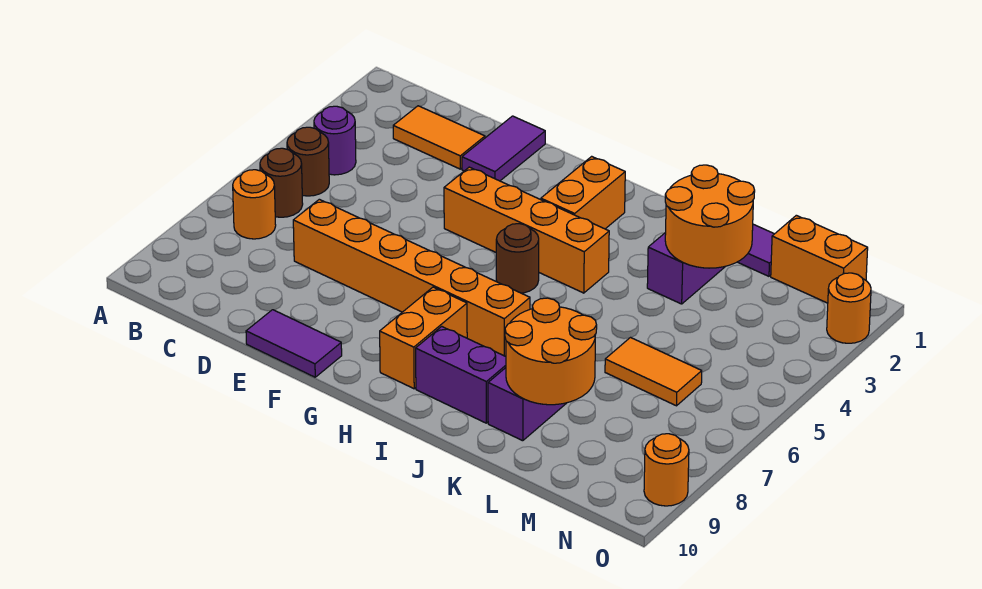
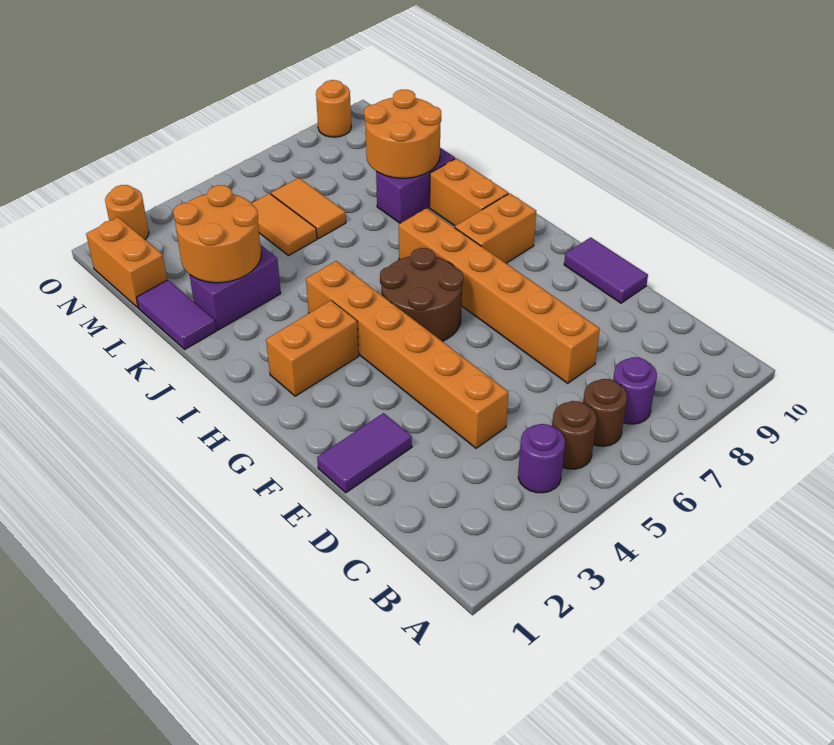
orange 1x1 round brick [233,170,276,239] -> purple 1x1 round brick [613,357,657,424]
orange 1x2 tile [393,106,485,169] -> orange 1x2 tile moved to [251,193,317,256]
orange 1x4 brick [444,167,609,293] -> orange 1x6 brick [306,261,508,448]
brown 1x1 round brick [496,224,539,293] -> brown 2x2 round brick [380,248,463,341]
purple 1x2 brick [416,326,506,423] -> orange 1x2 brick [430,158,508,226]

